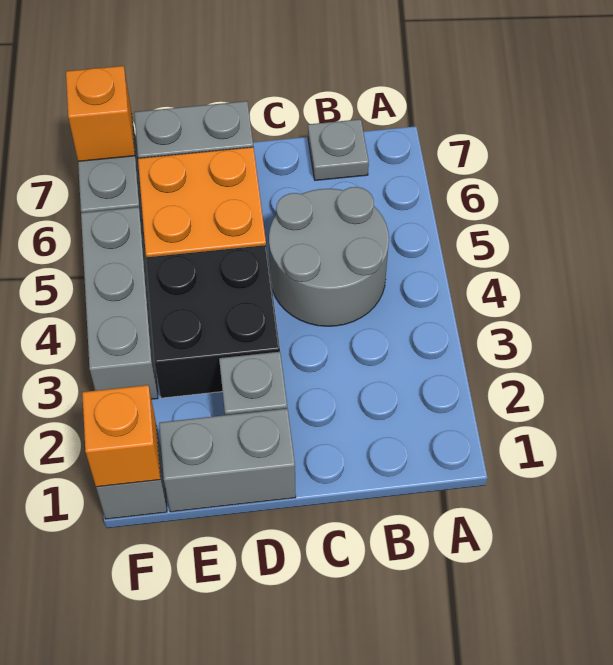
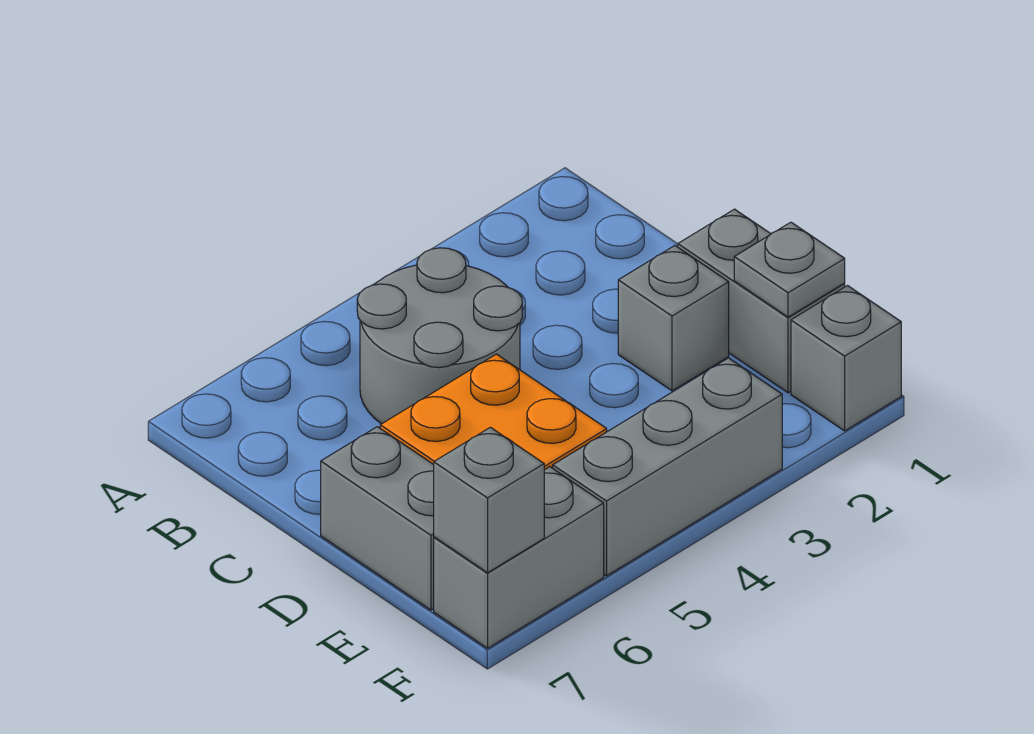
grey 1x1 plate [308,119,369,180] -> grey 1x1 plate moved to [734,222,845,317]
black 2x2 brick [146,245,280,398] -> none
orange 1x1 brick [82,385,160,487] -> none
orange 1x1 brick [66,66,135,161] -> grey 1x1 brick [434,427,544,573]

